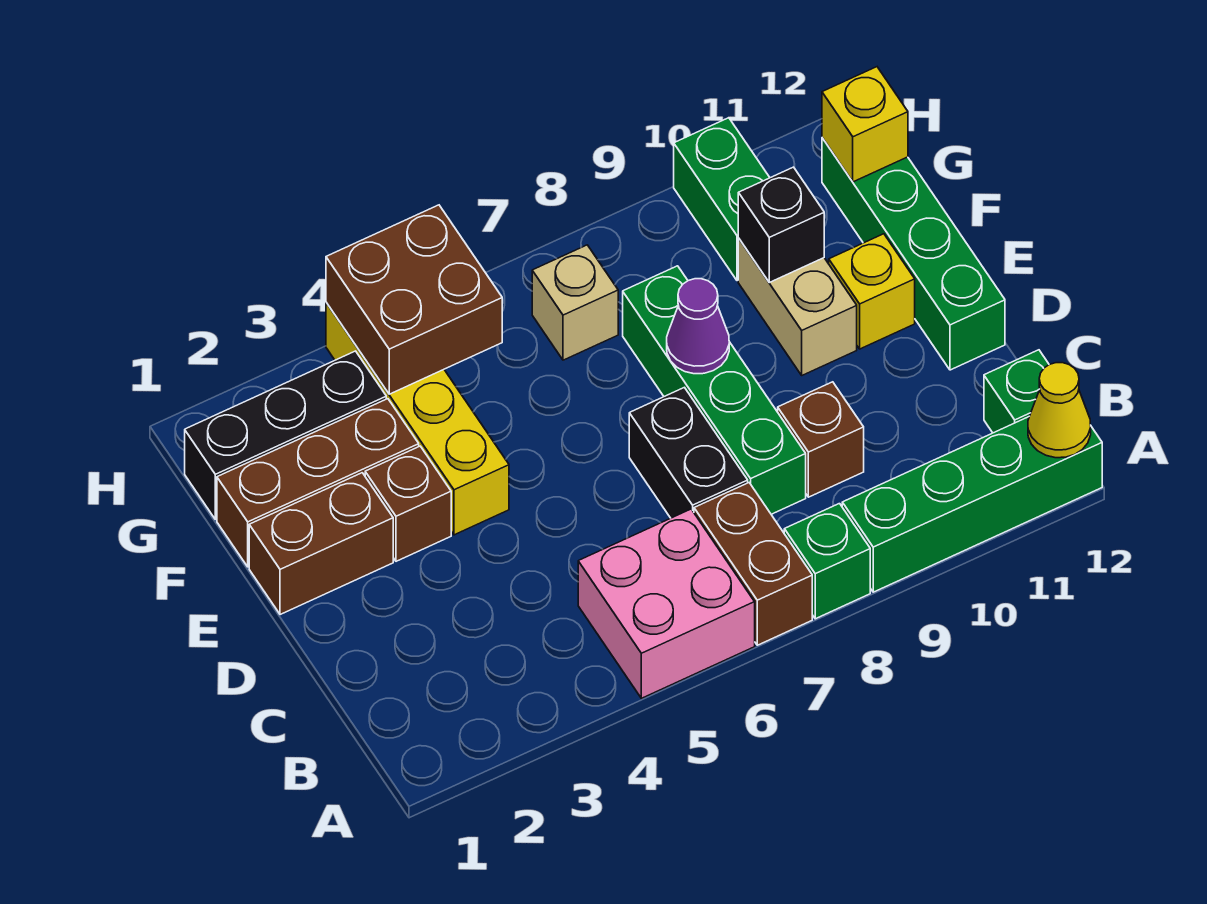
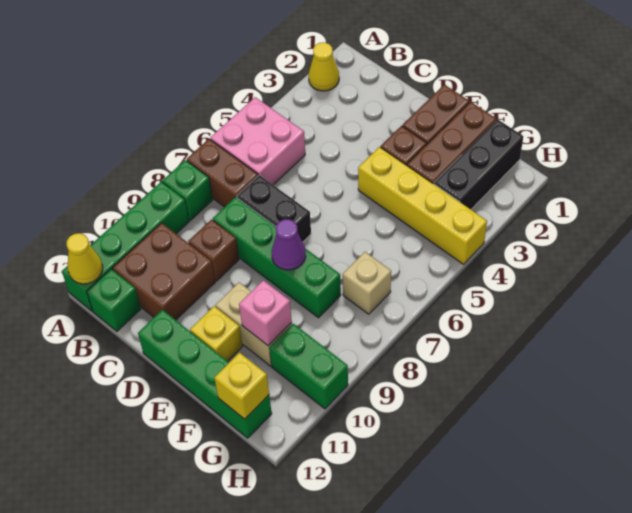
none -> yellow 1x1 cone [309,42,339,91]
black 1x1 brick [738,167,824,282] -> pink 1x1 brick [239,280,292,345]
brown 2x2 brick [326,205,502,394] -> brown 2x2 brick moved to [113,223,215,320]

